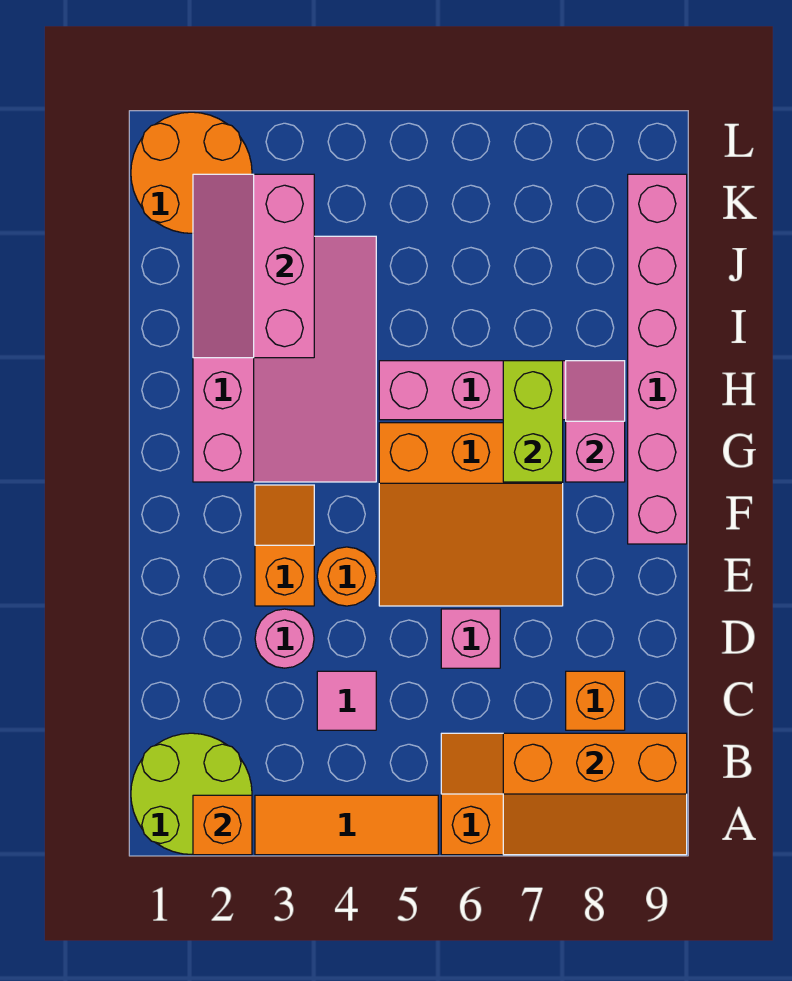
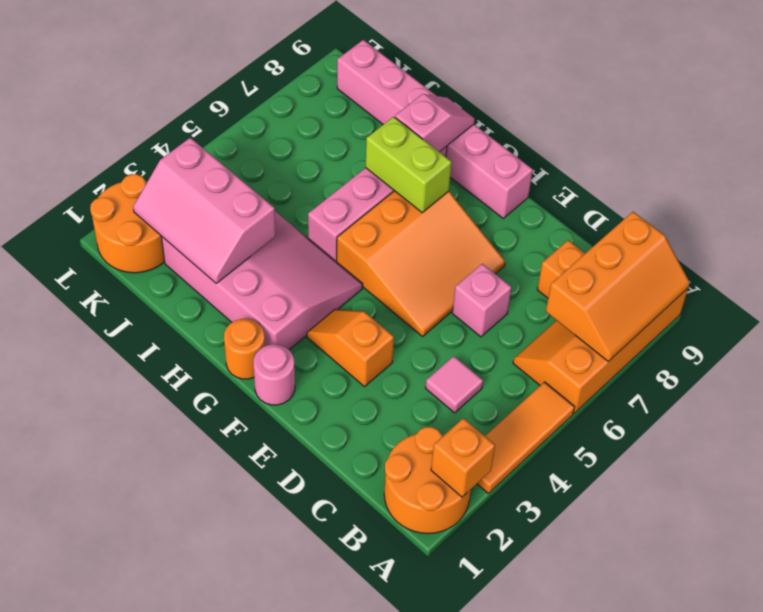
lime 2x2 round brick [131,733,252,854] -> orange 2x2 round brick [384,427,471,534]
pink 1x1 round brick [255,609,314,668] -> pink 1x1 round brick moved to [253,344,295,405]
orange 1x1 round brick [317,547,376,606] -> orange 1x1 round brick moved to [224,319,265,379]
pink 1x2 slope [566,361,625,482] -> pink 1x2 slope turned to [395,94,475,152]

